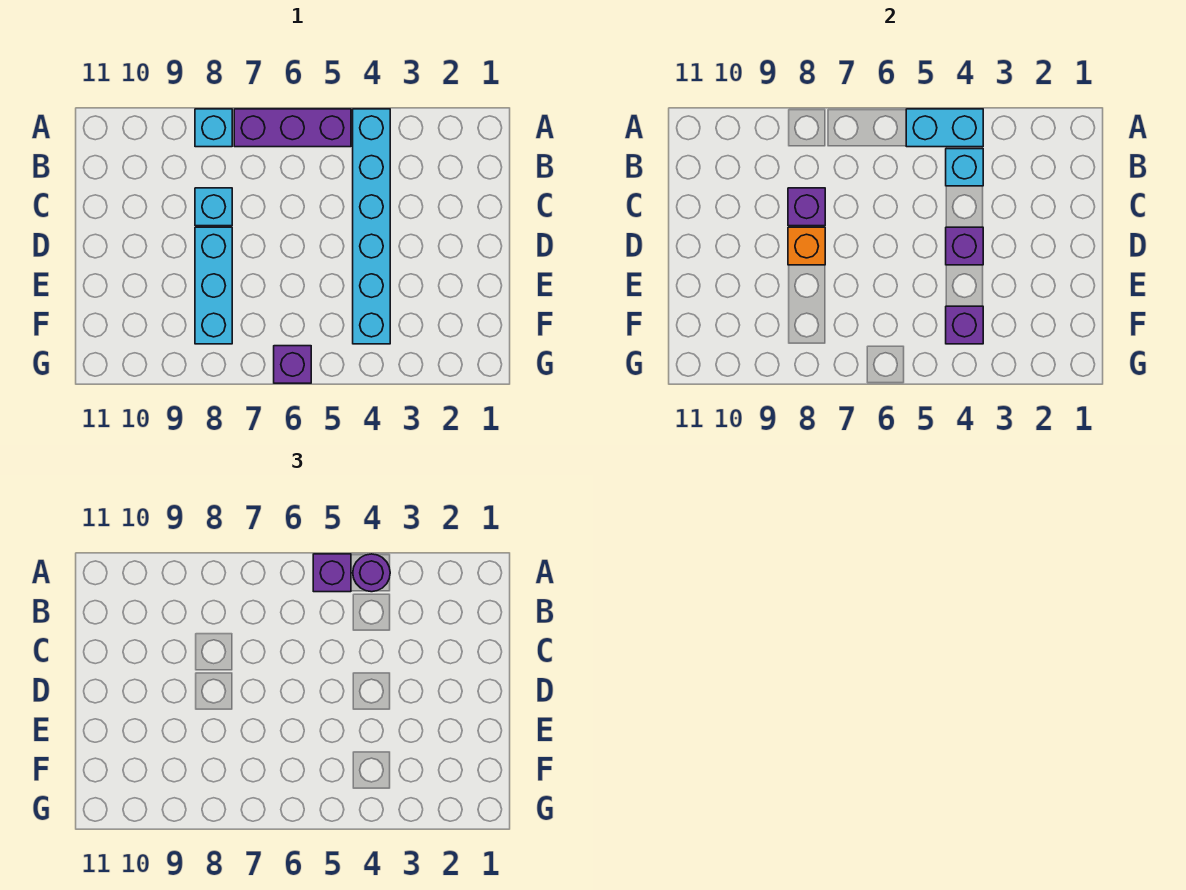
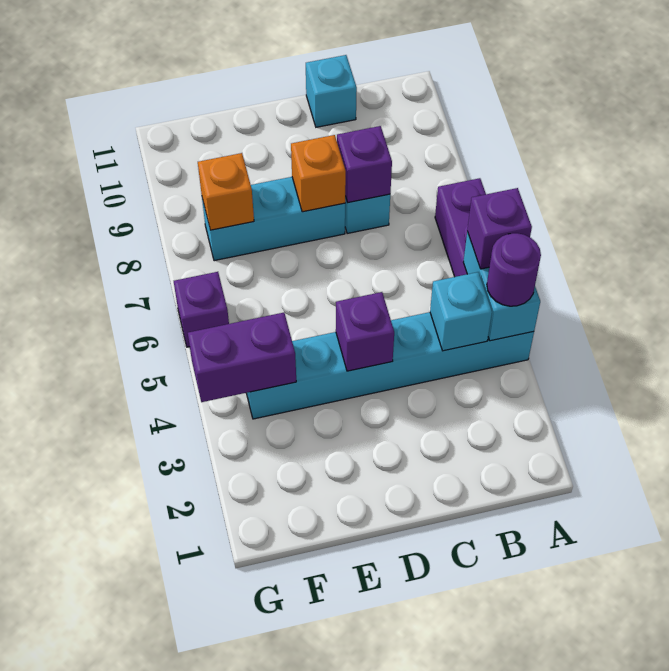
cyan 1x1 brick [195,109,232,147] -> cyan 1x1 brick moved to [306,55,357,127]
purple 1x1 brick [946,306,983,344] -> purple 1x2 brick [188,313,296,402]
none -> orange 1x1 brick [198,153,254,230]

